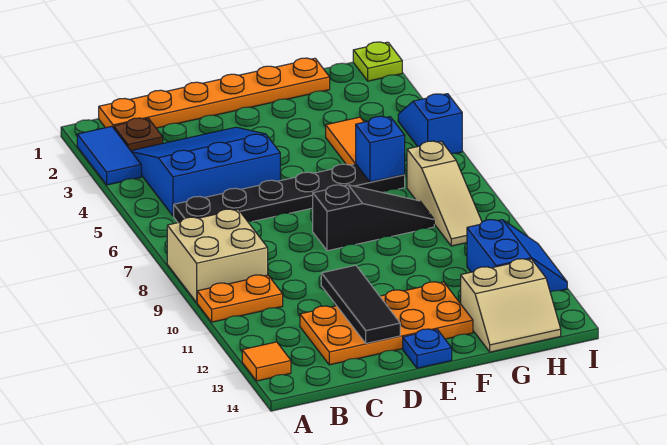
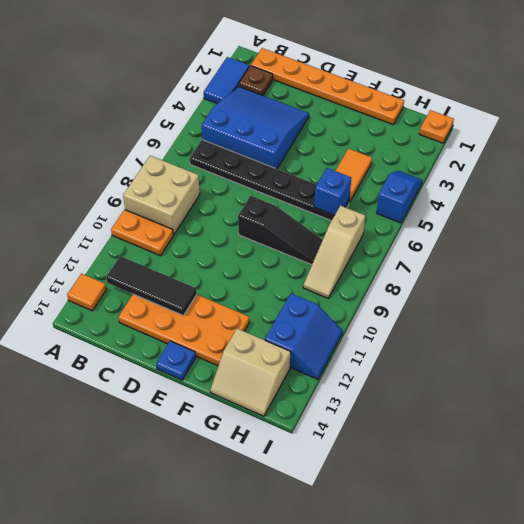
black 1x3 tile [321,265,400,344] -> black 1x3 tile turned to [106,256,197,315]
lime 1x1 plate [353,42,402,81] -> orange 1x1 plate [420,110,454,143]

